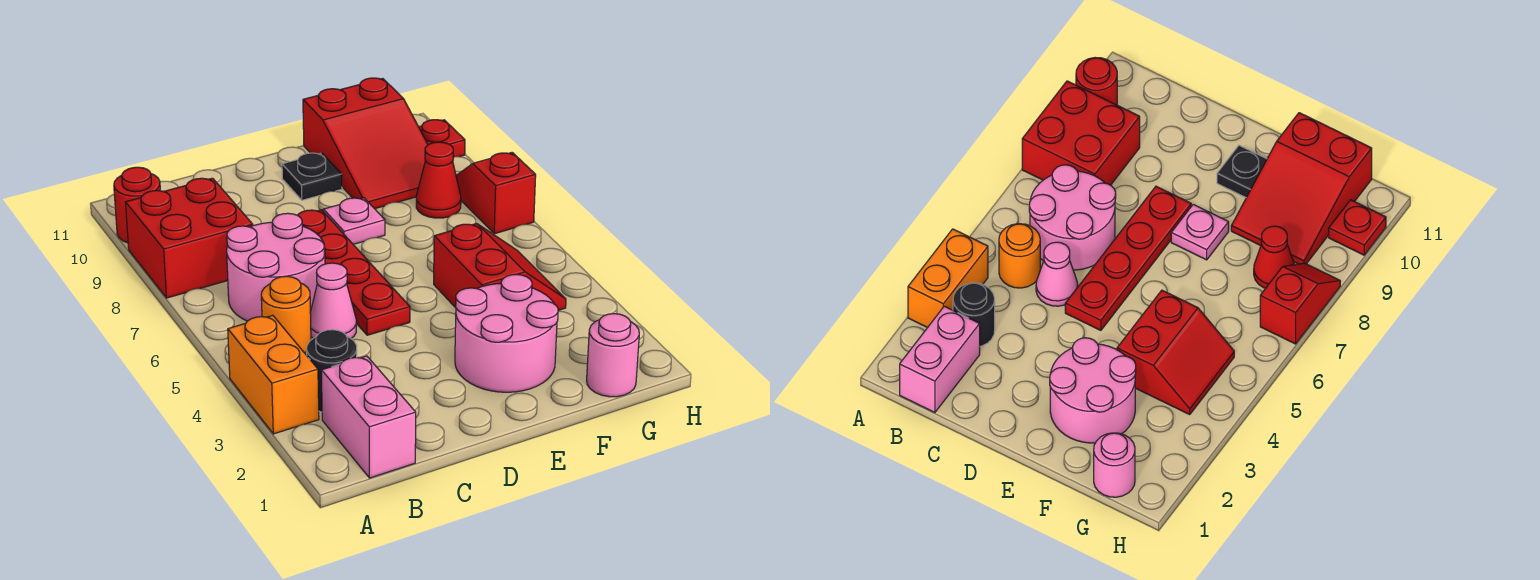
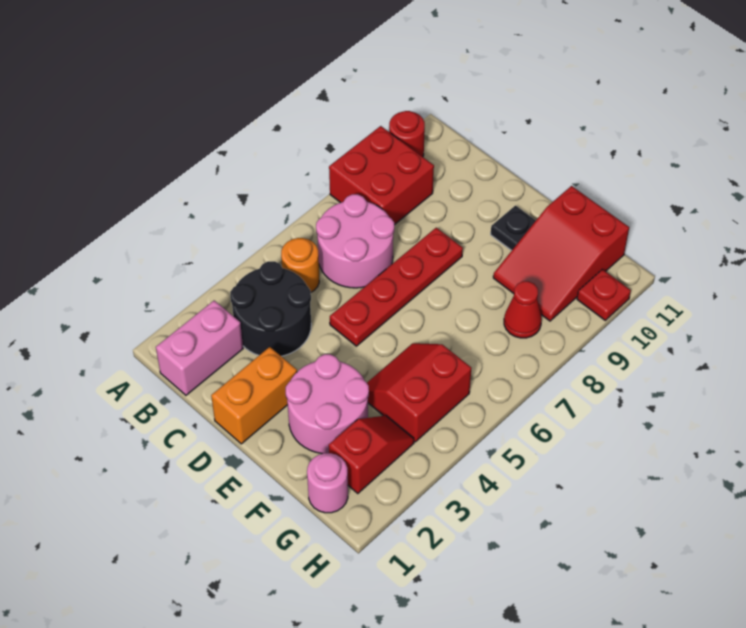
orange 1x2 brick [228,315,319,434] -> orange 1x2 brick moved to [211,347,297,444]
black 1x1 round brick [307,330,357,412] -> black 2x2 round brick [230,261,311,356]
pink 1x1 cone [310,263,356,338] -> none
pink 1x1 plate [323,198,385,244] -> none
red 2x2 slope [434,223,566,310] -> red 2x2 slope turned to [367,343,471,442]
red 1x2 slope [456,153,536,234] -> red 1x2 slope moved to [329,416,414,494]

